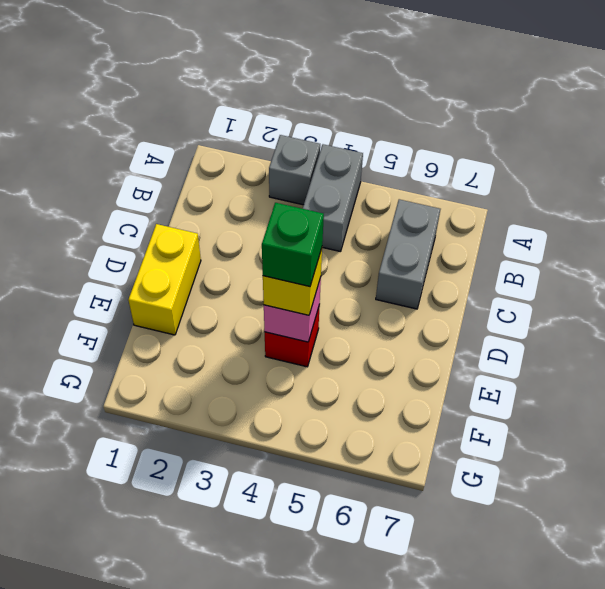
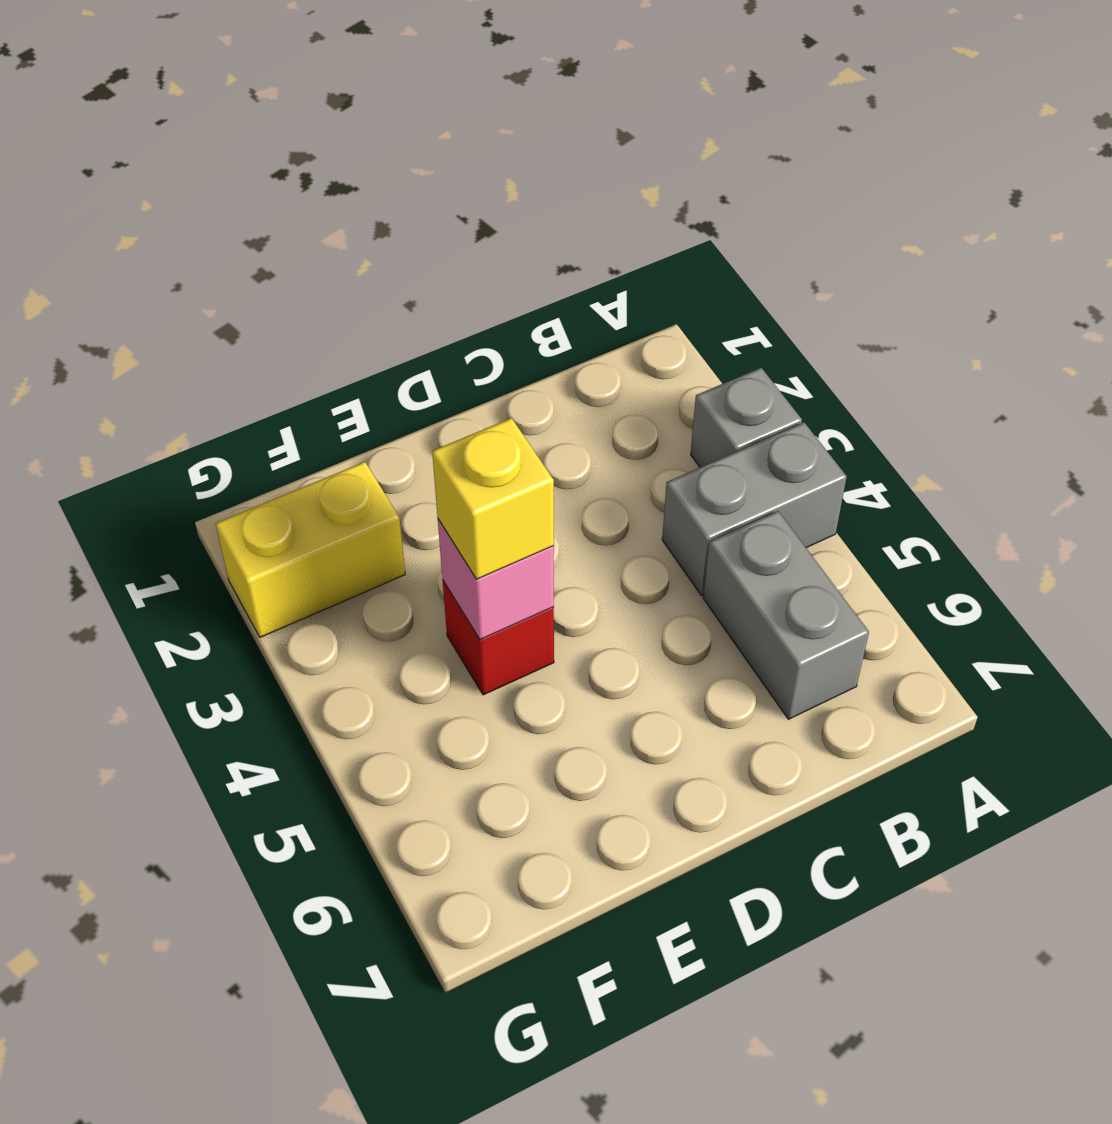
grey 1x2 brick [376,199,440,309] -> grey 1x2 brick turned to [703,511,869,719]
yellow 1x2 brick [128,224,201,335] -> yellow 1x2 brick moved to [216,462,405,637]
green 1x1 brick [262,203,324,287] -> none

